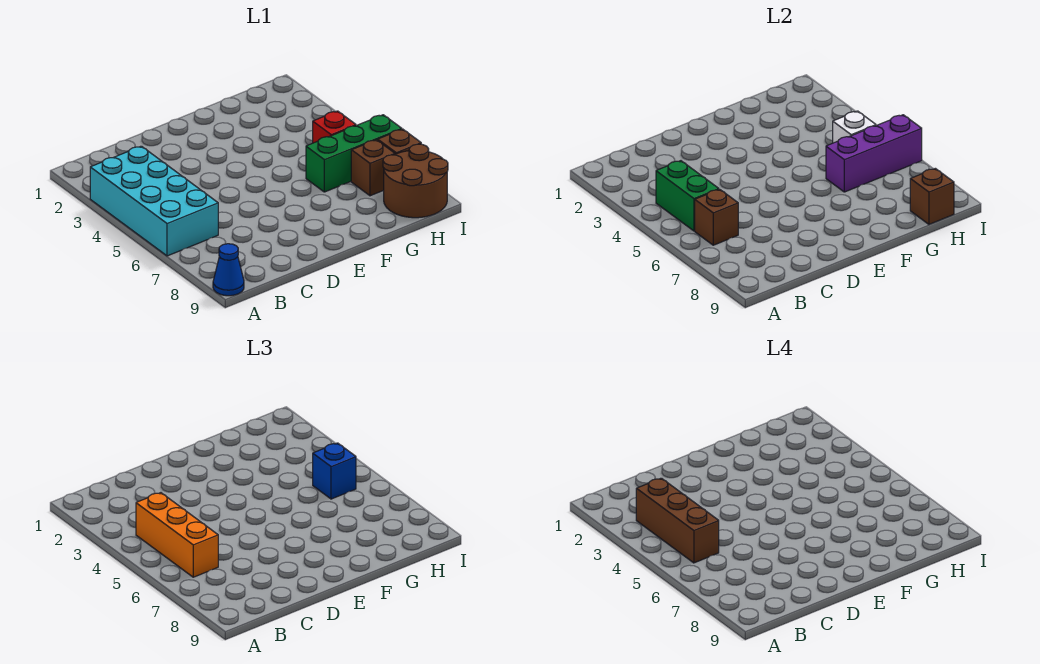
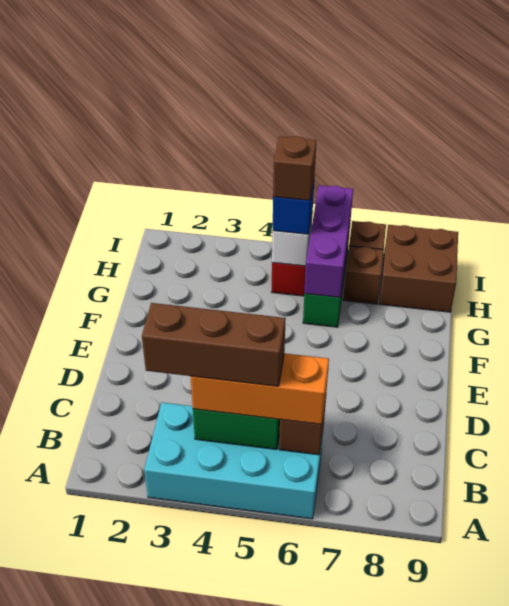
blue 1x1 cone [213,244,244,296] -> none
brown 2x2 round brick [383,144,448,218] -> brown 2x2 brick [379,225,458,312]
brown 1x1 brick [910,168,954,224] -> brown 1x1 brick moved to [273,136,316,200]

